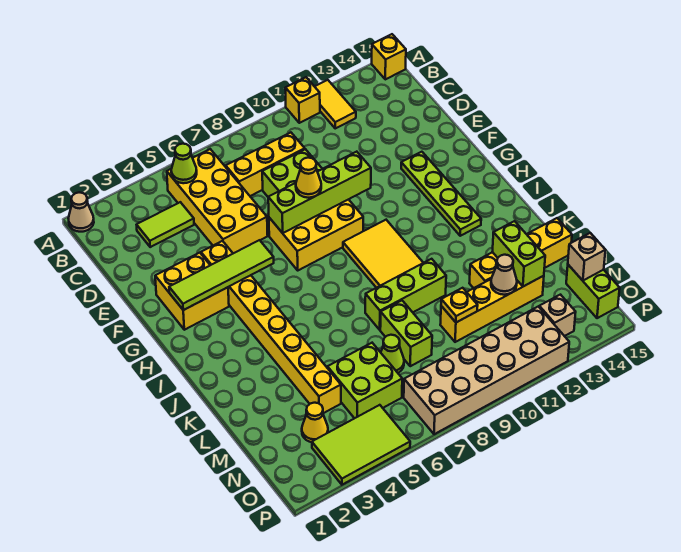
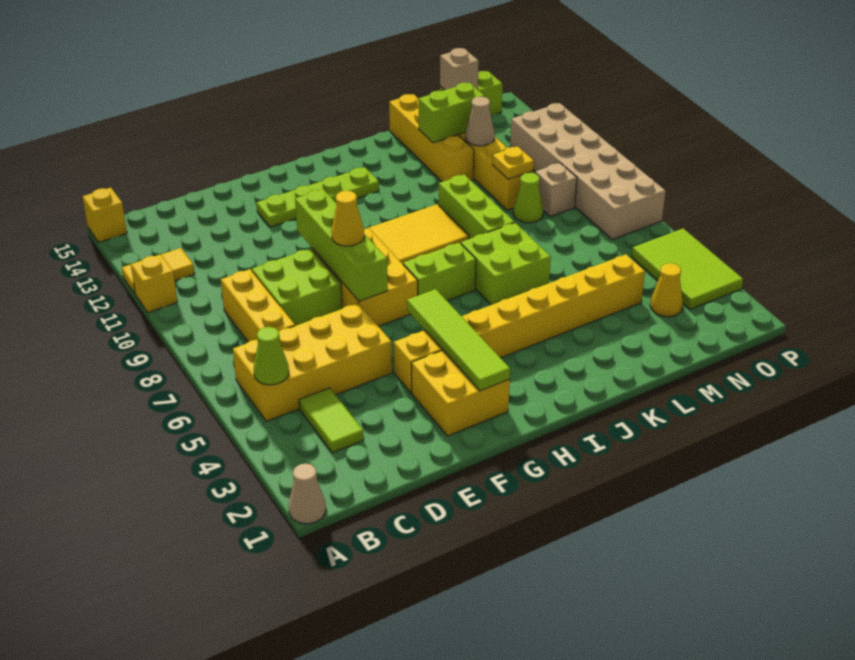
lime 1x2 brick [380,301,432,366] -> lime 1x2 brick moved to [403,243,476,301]
lime 2x2 brick [328,343,402,418] -> lime 2x2 brick moved to [461,223,551,305]
lime 1x1 cone [381,335,404,373] -> lime 1x1 cone moved to [513,172,543,223]
tan 1x1 brick [539,295,576,336] -> tan 1x1 brick moved to [535,163,577,217]

